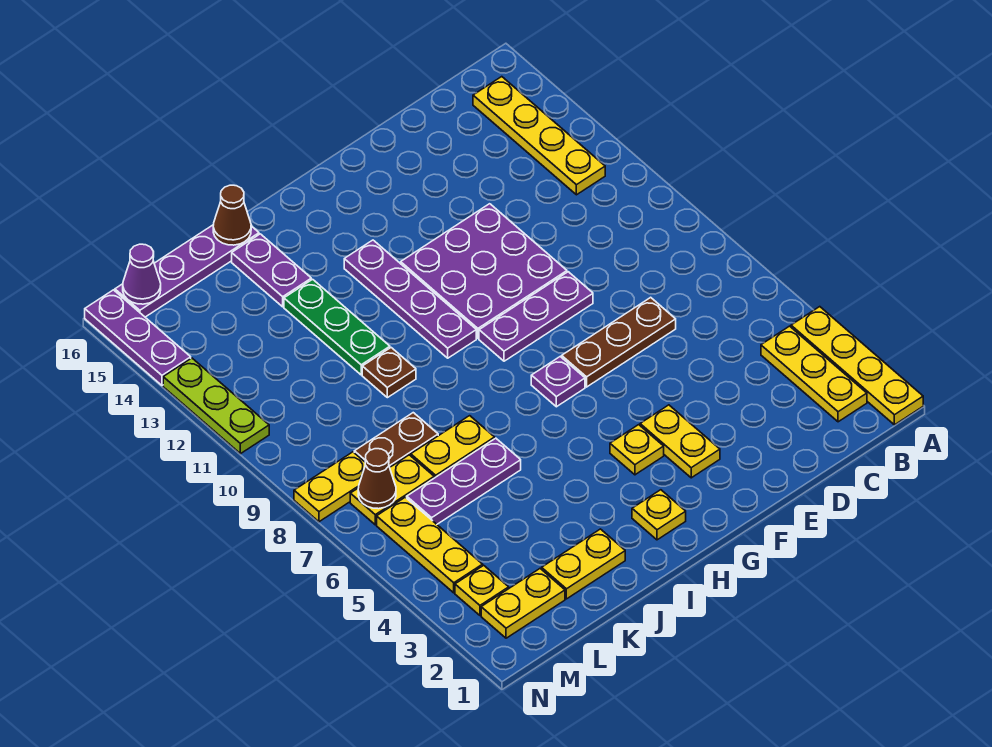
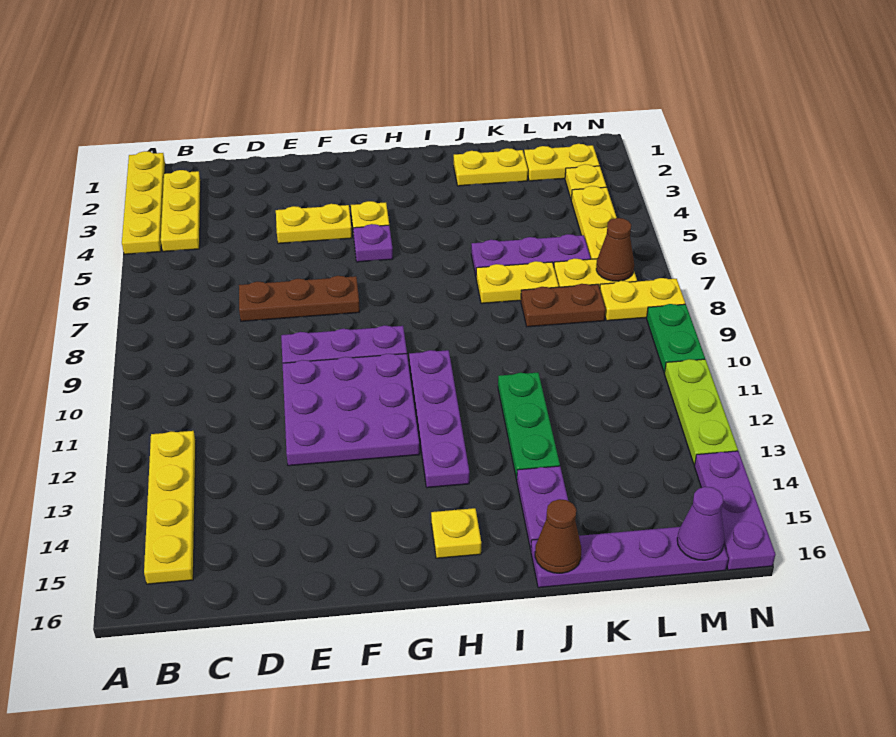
yellow 1x2 plate [640,405,720,478] -> yellow 1x2 plate turned to [276,204,352,244]
purple 1x1 plate [531,357,585,407] -> purple 1x1 plate moved to [353,224,393,262]
yellow 1x1 plate [632,490,686,540] -> yellow 1x1 plate moved to [431,508,481,558]
brown 1x1 plate [362,348,416,398] -> none
none -> green 1x2 plate [647,304,705,373]

